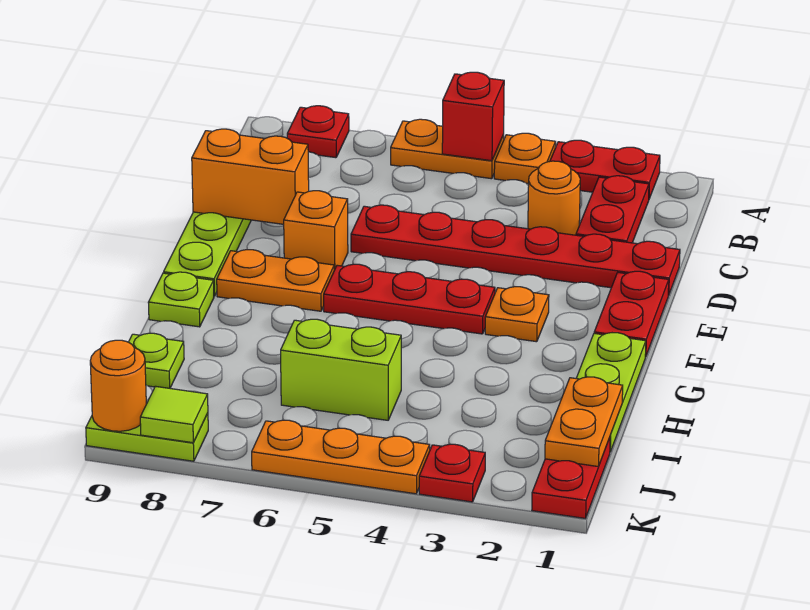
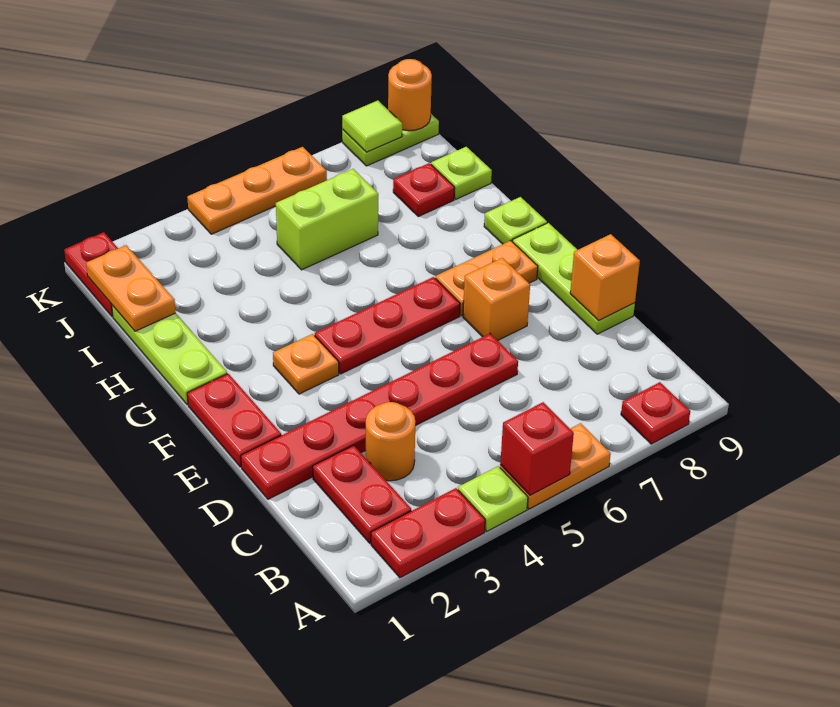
orange 1x1 plate [494,133,556,184] -> lime 1x1 plate [458,466,528,531]
orange 1x2 brick [192,129,309,224] -> orange 1x1 brick [570,234,640,321]
red 1x1 plate [419,444,485,502] -> red 1x1 plate moved to [393,163,455,216]

